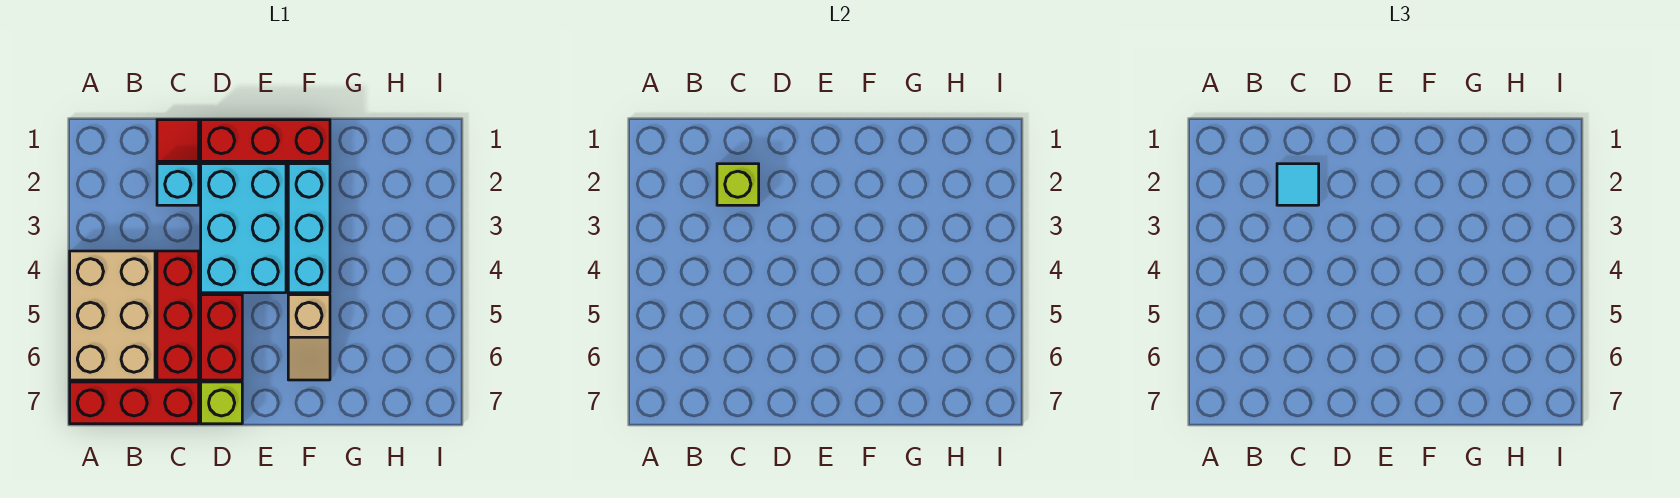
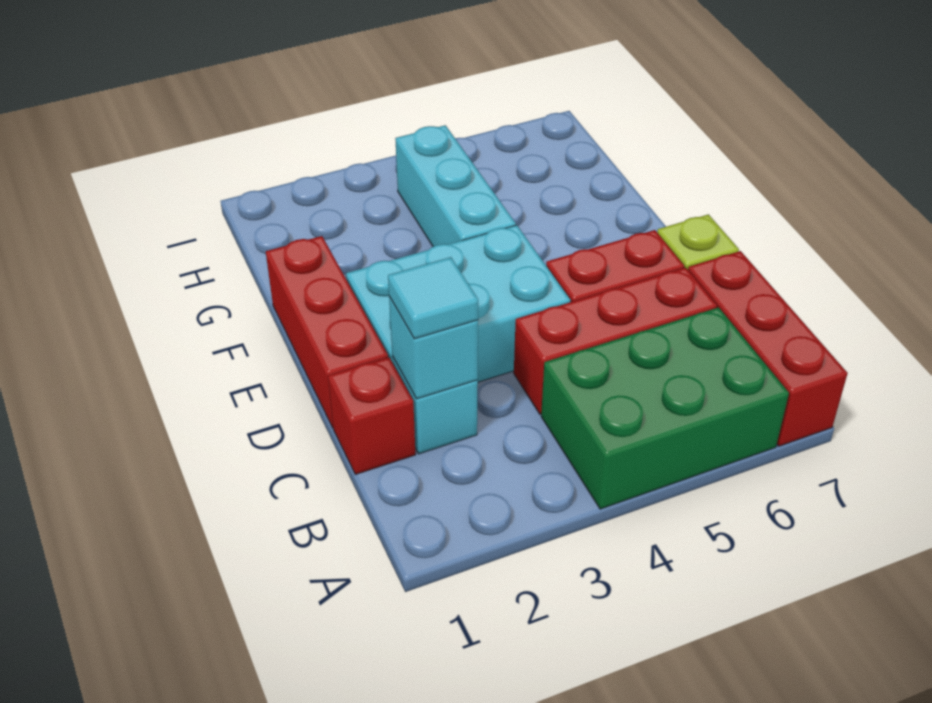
tan 2x3 brick [70,251,155,380] -> green 2x3 brick [541,307,789,509]
red 1x1 tile [157,120,199,161] -> red 1x1 brick [328,357,415,474]
lime 1x1 brick [717,164,759,205] -> cyan 1x1 brick [389,297,478,399]
cyan 1x3 brick [288,164,330,293] -> cyan 1x3 brick turned to [395,125,516,247]
tan 1x2 slope [288,295,330,380] -> none

